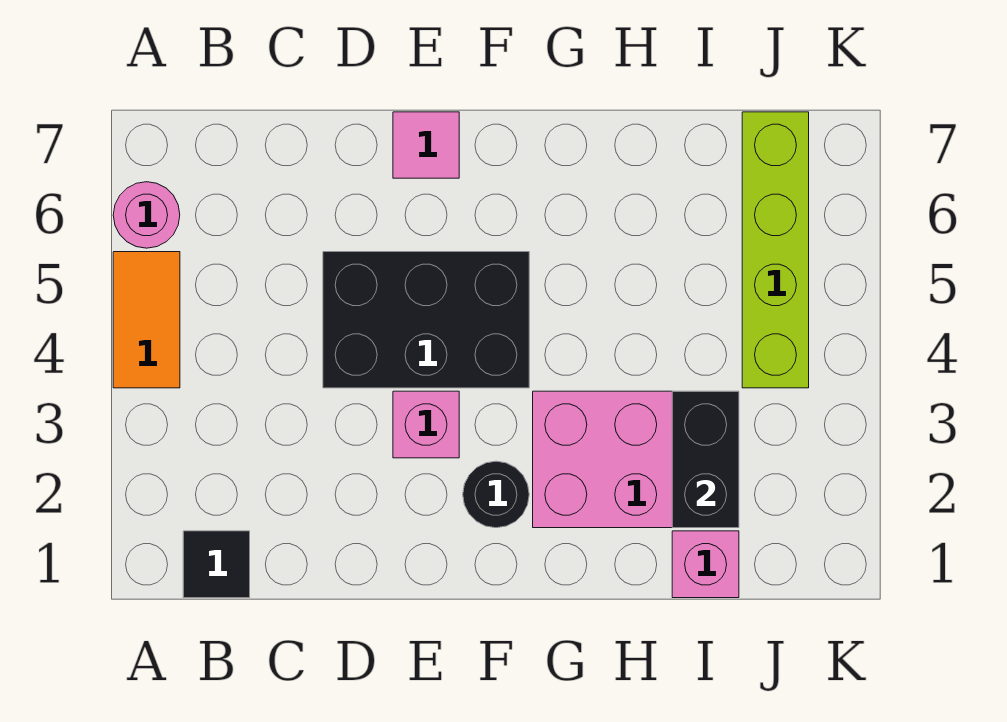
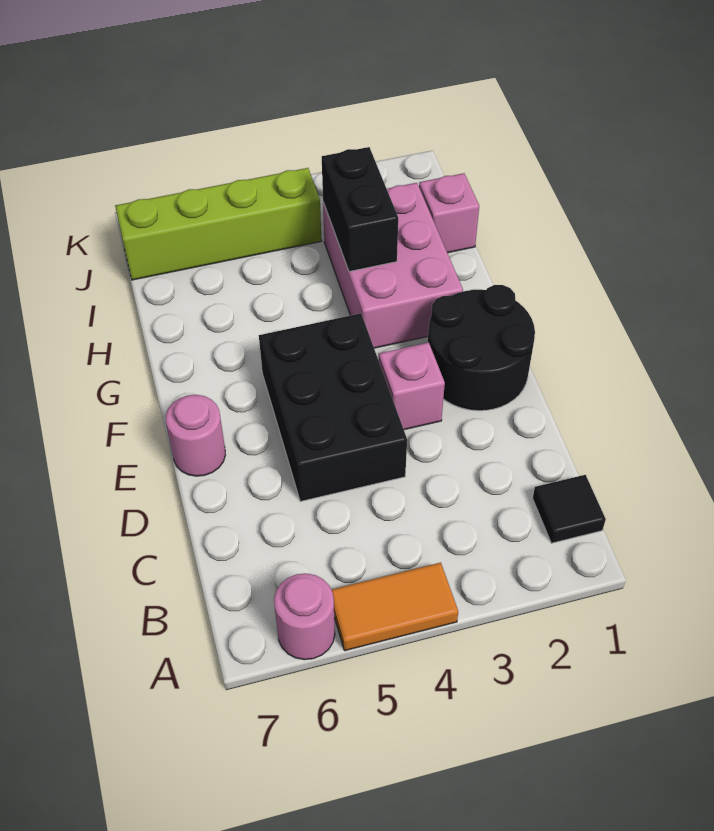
pink 1x1 tile [393,112,459,178] -> pink 1x1 round brick [166,395,225,476]
black 1x1 round brick [463,461,529,528] -> black 2x2 round brick [428,285,535,411]
black 1x2 brick [672,391,739,528] -> black 1x2 brick turned to [322,147,398,271]

